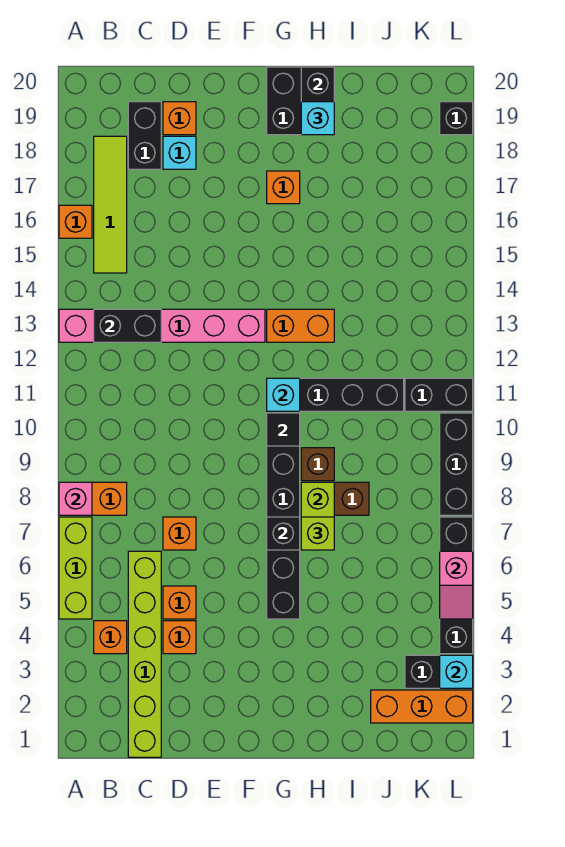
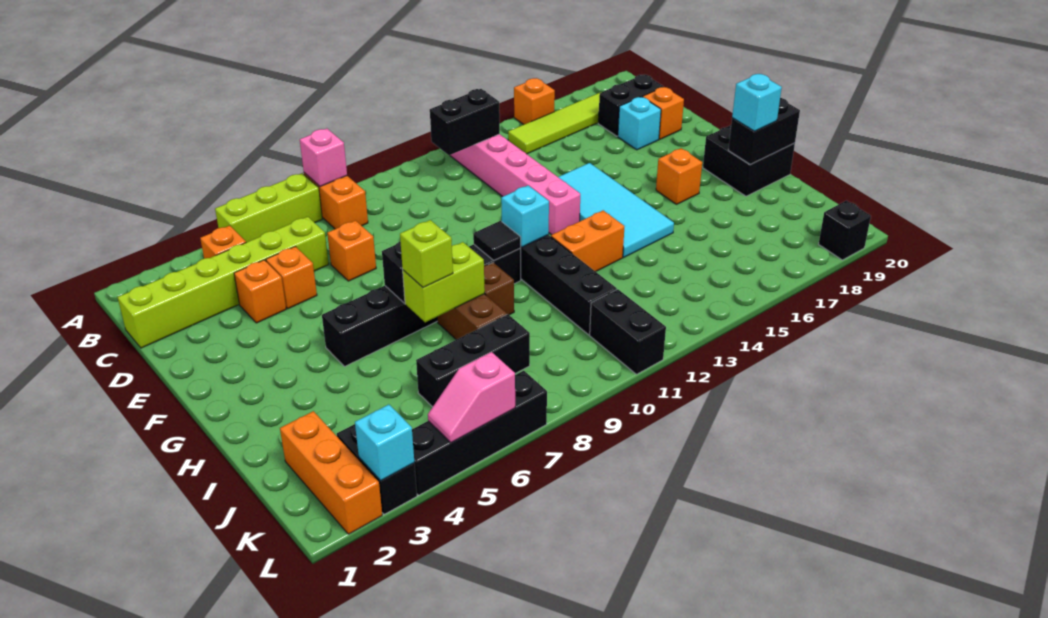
black 1x2 brick [94,309,161,342] -> black 1x2 brick turned to [430,89,500,155]
none -> cyan 2x4 tile [559,163,674,257]
orange 1x2 brick [267,309,334,342] -> orange 1x2 brick turned to [551,210,624,272]
black 1x3 brick [440,413,473,515] -> black 1x3 brick moved to [416,314,530,407]

